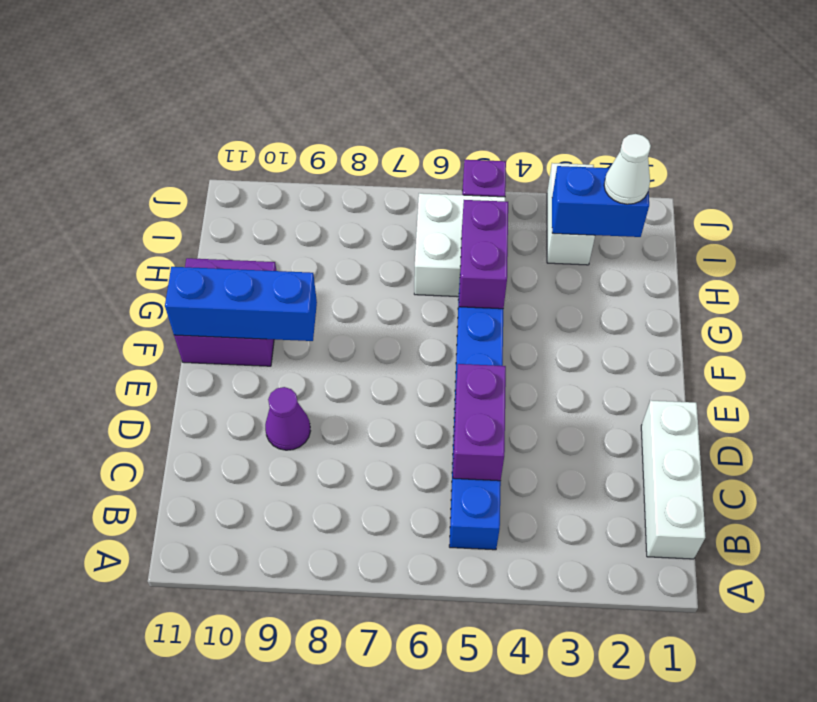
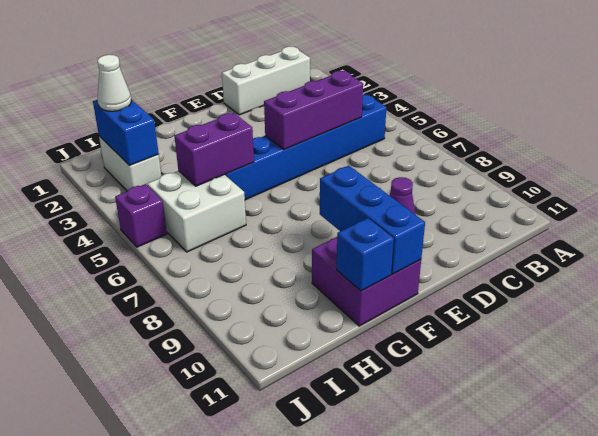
purple 1x2 brick [453,364,506,481] -> purple 1x3 brick [264,71,363,150]
none -> blue 1x1 brick [337,218,394,291]
white 1x2 brick [547,163,595,265] -> white 1x2 brick turned to [99,136,161,191]

